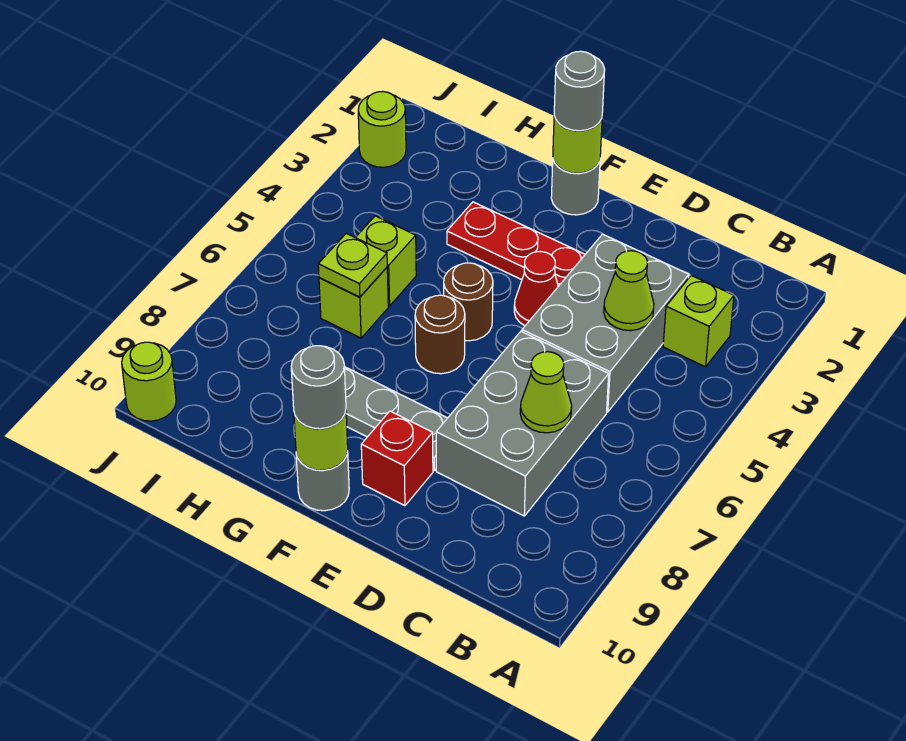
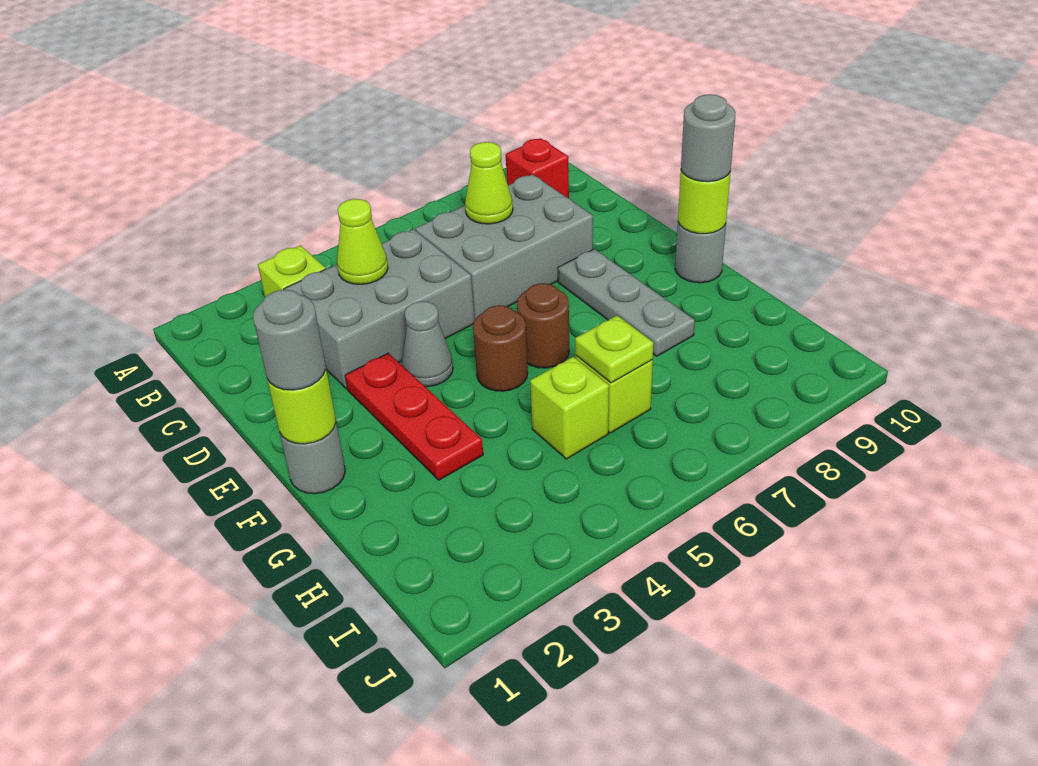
red 1x1 cone [514,251,558,326] -> grey 1x1 cone [402,301,453,387]
red 1x1 brick [361,411,433,506] -> red 1x1 brick moved to [506,138,569,198]
lime 1x1 round brick [358,92,406,167] -> none
lime 1x1 round brick [122,342,176,421] -> none

